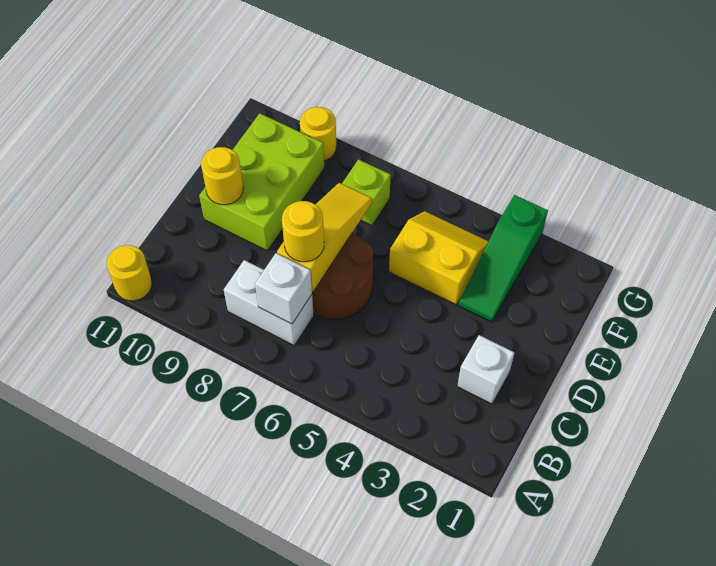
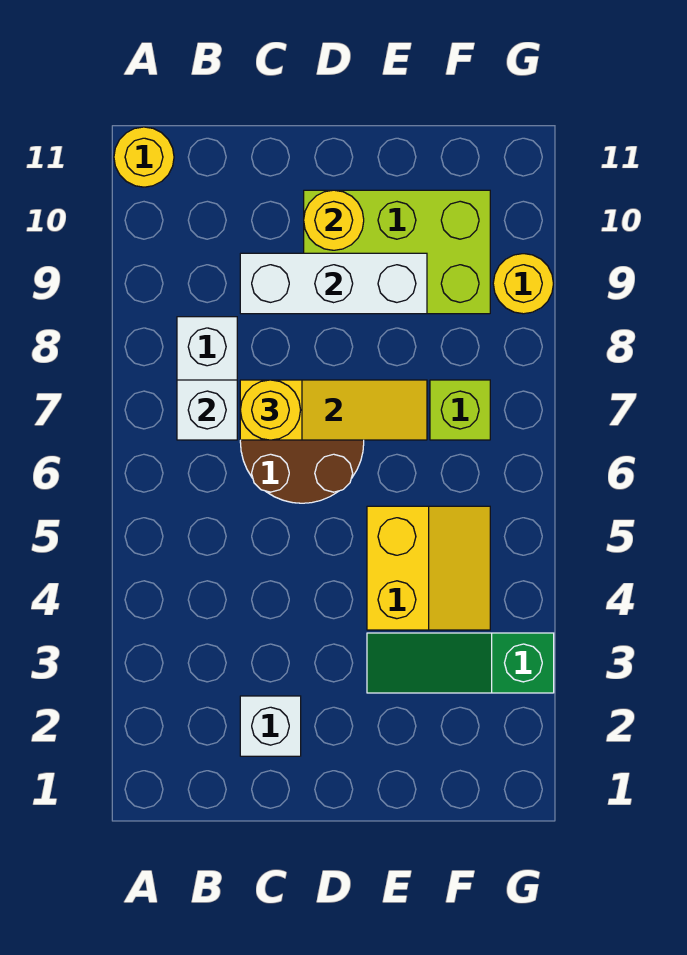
none -> white 1x3 brick [240,253,427,314]

